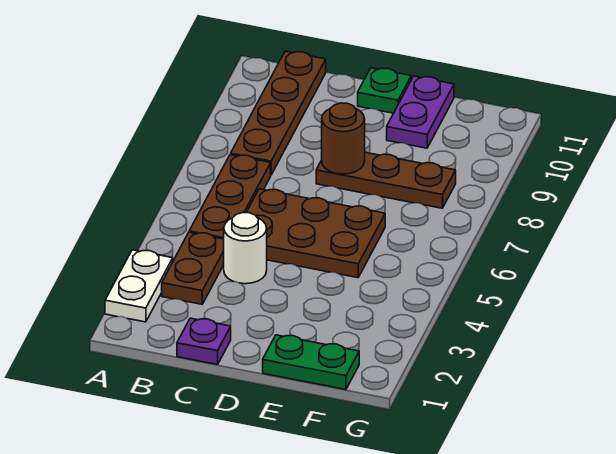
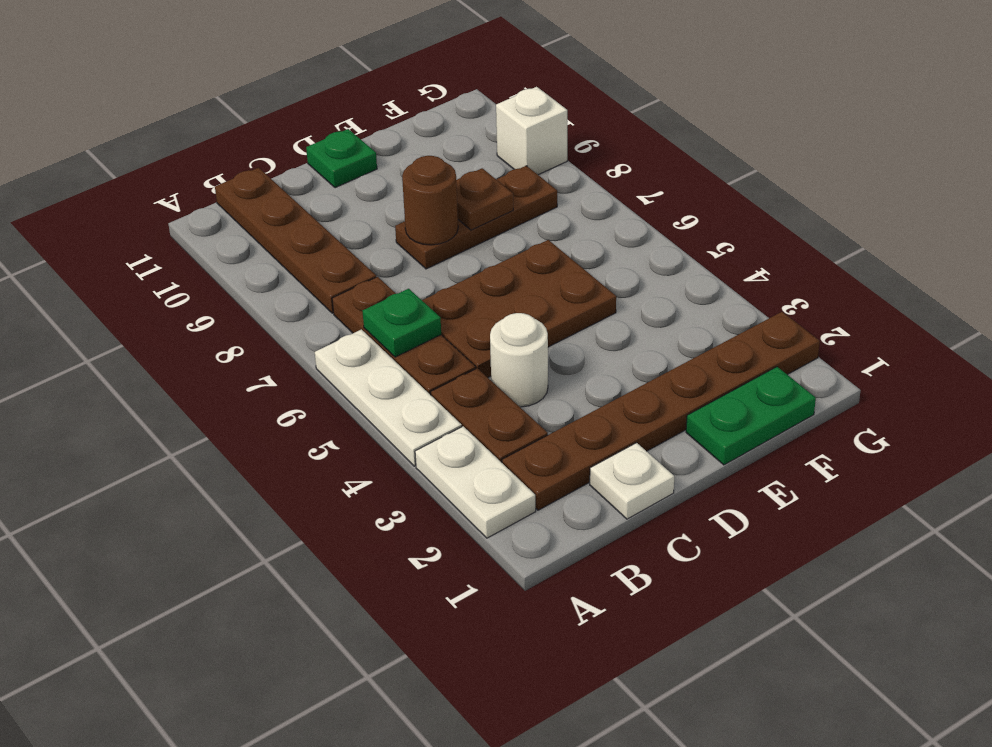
none -> white 1x3 plate [315,329,462,466]
none -> brown 1x6 plate [502,312,820,510]
none -> green 1x1 plate [363,289,441,357]
purple 1x1 plate [177,318,231,365] -> white 1x1 plate [590,443,674,519]
none -> brown 1x1 plate [456,168,513,230]
purple 1x2 plate [387,76,454,148] -> none
none -> white 1x1 brick [496,87,567,175]

